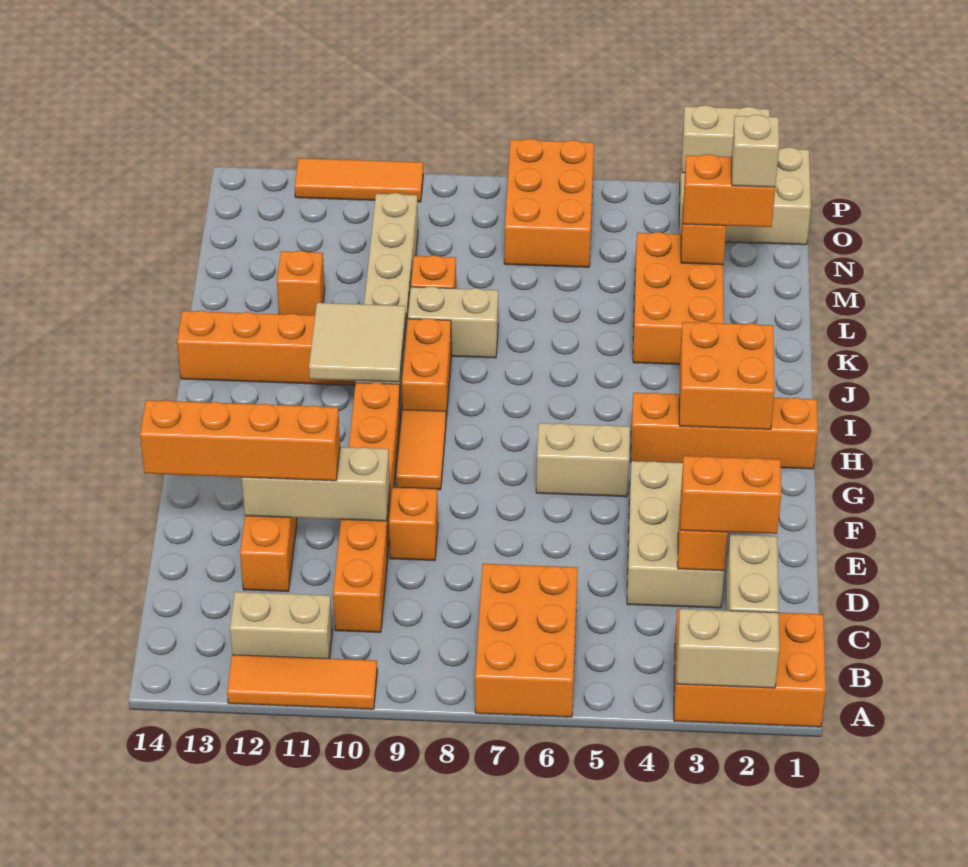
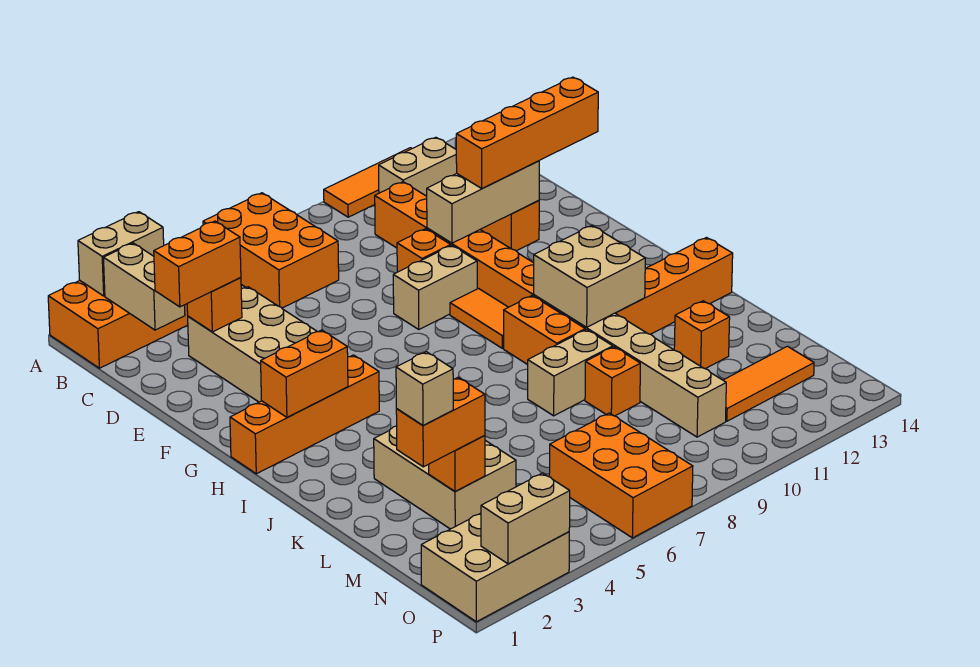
tan 1x2 brick [536,423,630,497] -> tan 1x2 brick moved to [393,245,477,329]
orange 2x2 brick [679,322,775,429] -> orange 1x2 brick [261,330,348,417]
tan 2x2 tile [309,303,406,382] -> tan 2x2 brick [534,226,646,327]
orange 2x3 brick [633,232,724,364] -> tan 2x3 brick [374,426,516,529]
orange 1x3 tile [295,158,423,202] -> orange 1x3 tile moved to [723,346,814,421]

